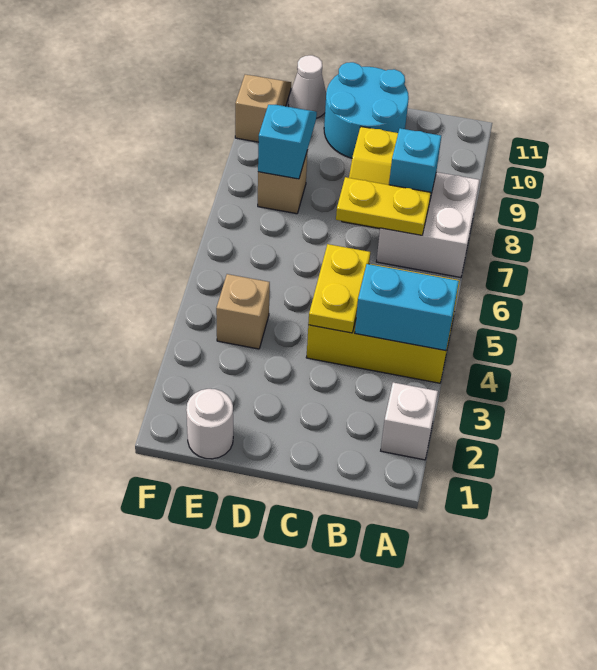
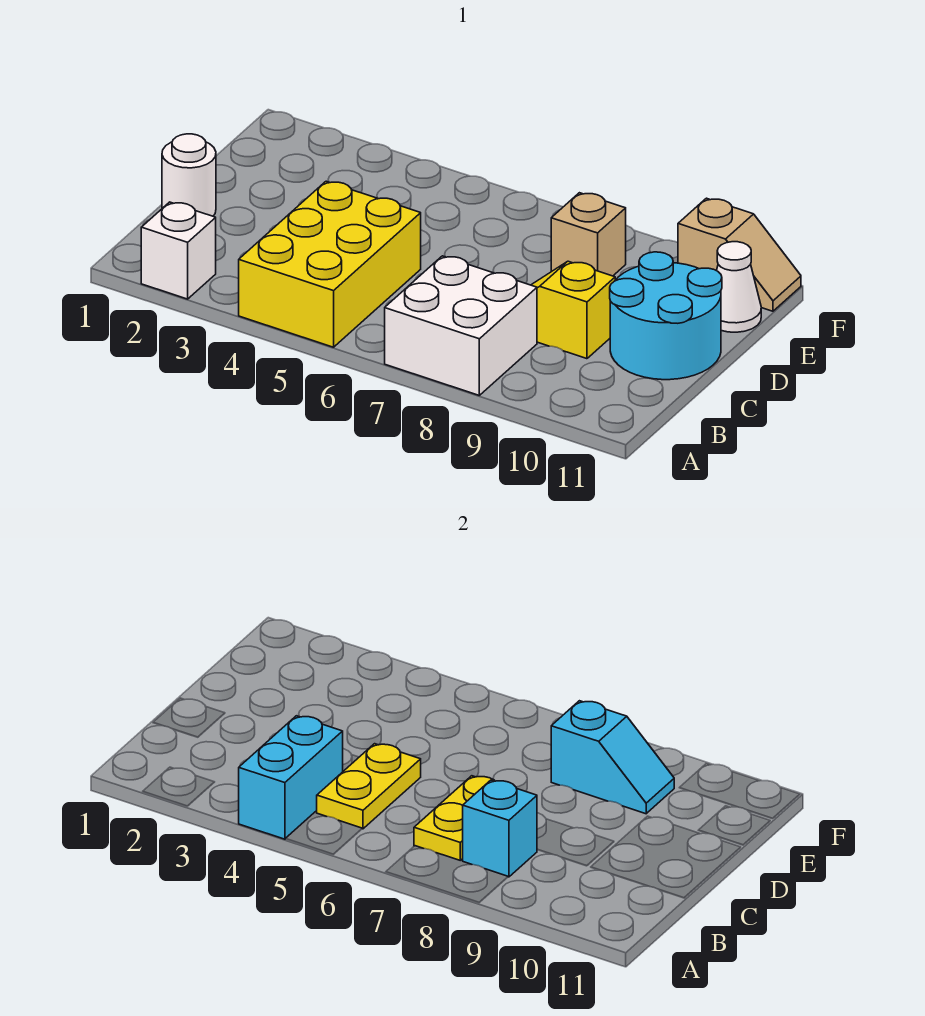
yellow 1x2 plate [308,244,370,333] -> yellow 1x2 plate turned to [317,744,421,829]
white 1x1 round brick [186,389,233,459] -> white 1x1 round brick moved to [162,134,216,216]
tan 1x1 brick [216,274,270,349] -> none

